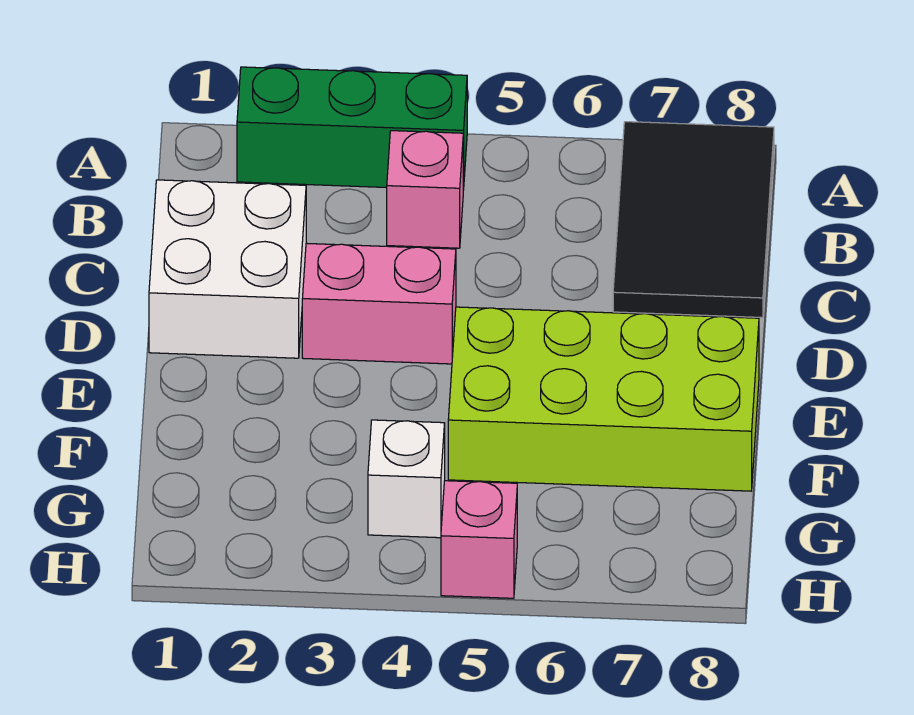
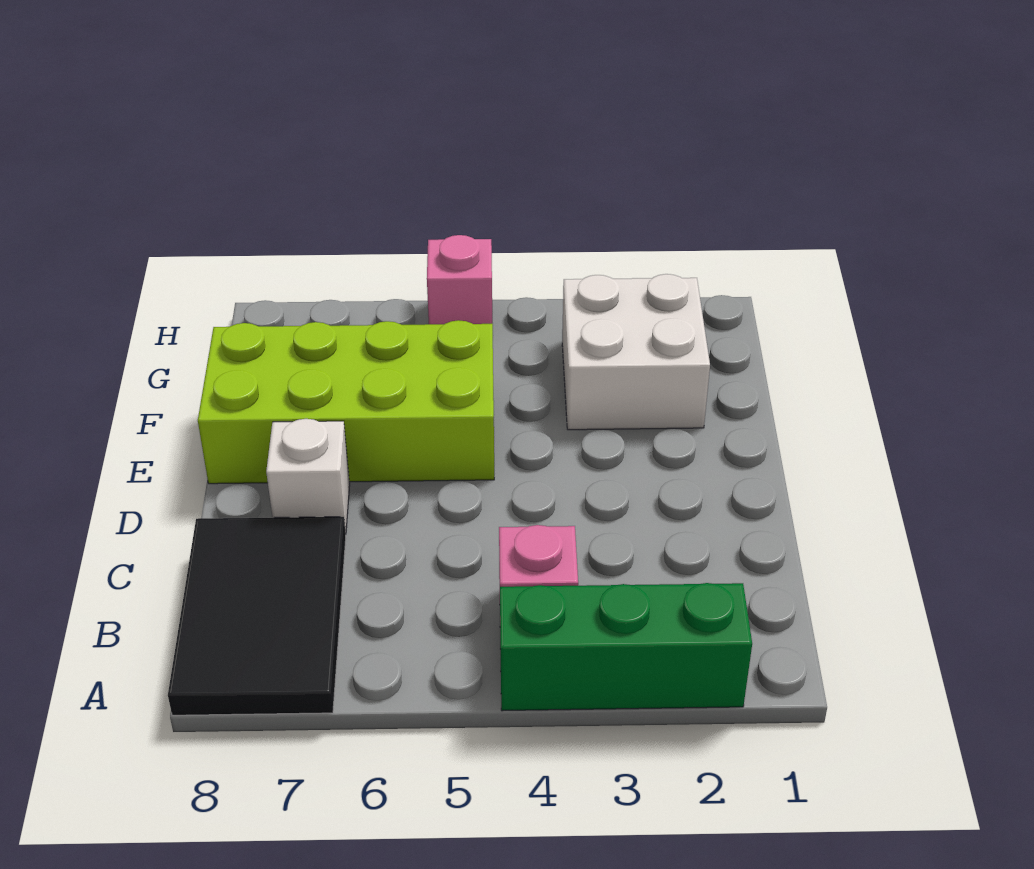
white 2x2 brick [149,180,306,358] -> white 2x2 brick moved to [562,274,710,430]
pink 1x2 brick [302,243,456,364] -> none
white 1x1 brick [368,420,445,538] -> white 1x1 brick moved to [266,419,350,533]

